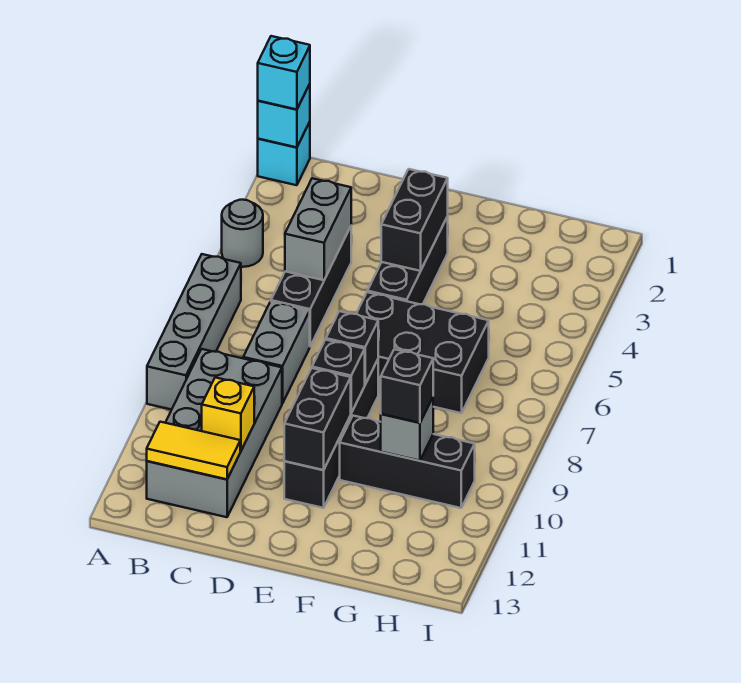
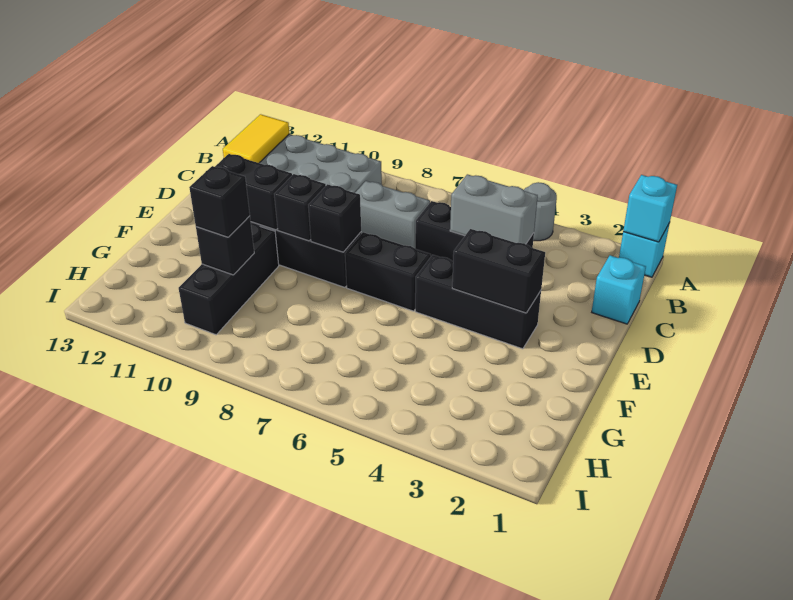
cyan 1x1 brick [258,36,310,110] -> cyan 1x1 brick moved to [592,255,646,324]
grey 1x4 brick [147,254,241,410] -> none
yellow 1x1 brick [202,378,254,451] -> none
black 2x3 brick [356,292,489,413] -> black 1x2 brick [345,232,431,311]
grey 1x1 brick [381,398,433,461] -> black 1x1 brick [196,216,254,275]

